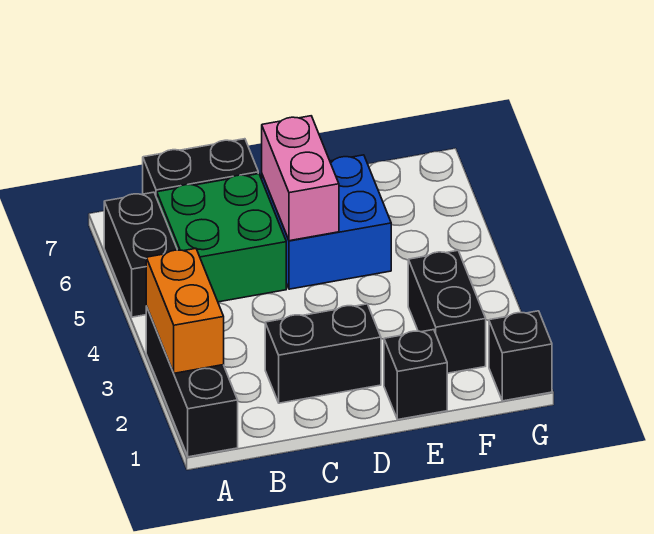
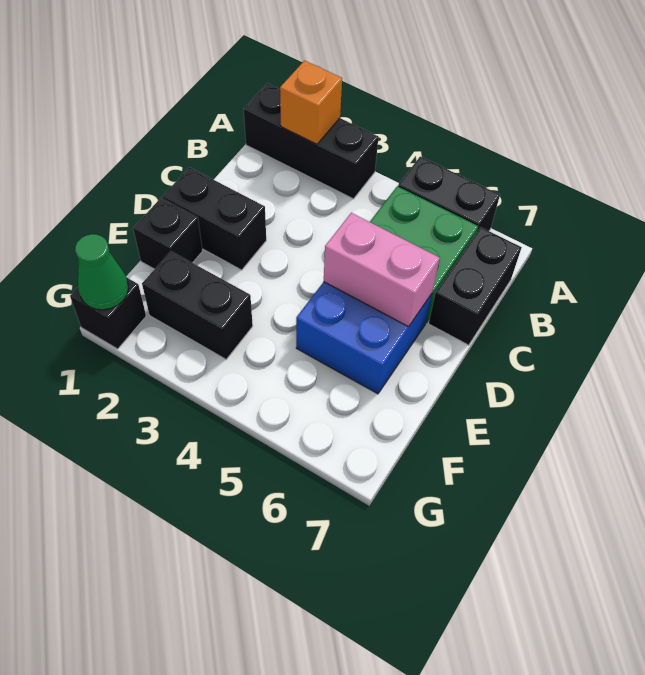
orange 1x2 brick [146,248,224,373] -> orange 1x1 brick [280,61,342,144]
black 1x2 brick [265,304,381,403] -> black 1x2 brick turned to [163,167,266,270]
none -> green 1x1 cone [75,234,128,310]

